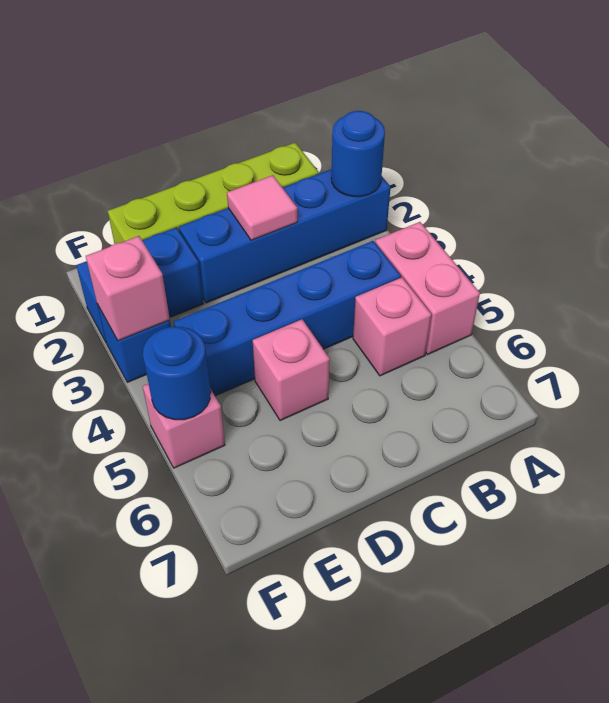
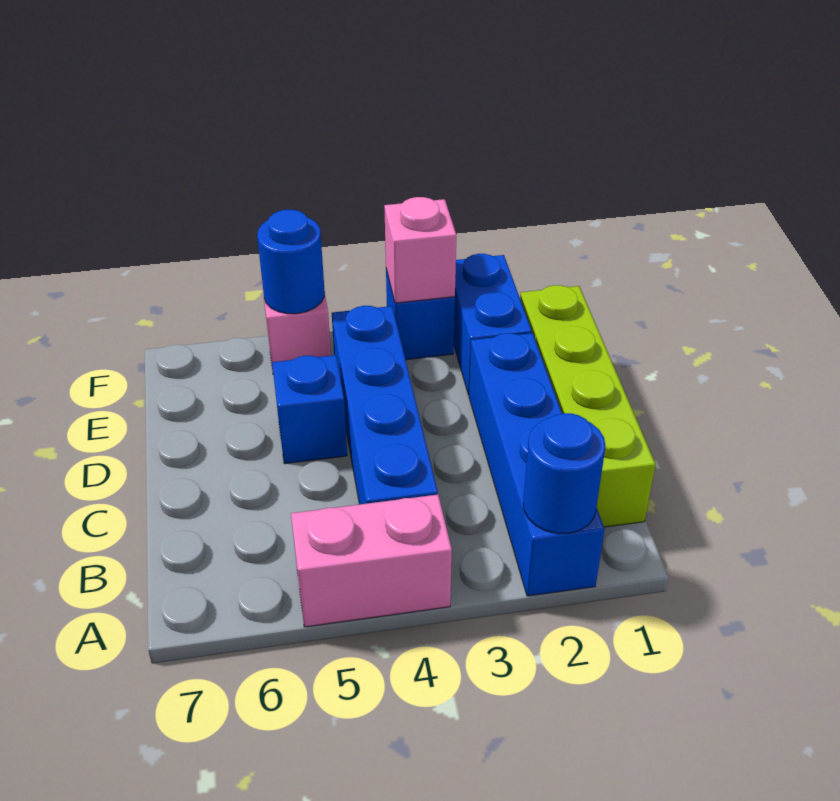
pink 1x1 brick [353,277,431,376] -> none
pink 1x1 tile [227,175,297,240] -> none
pink 1x1 brick [253,319,330,421] -> blue 1x1 brick [272,355,347,464]

